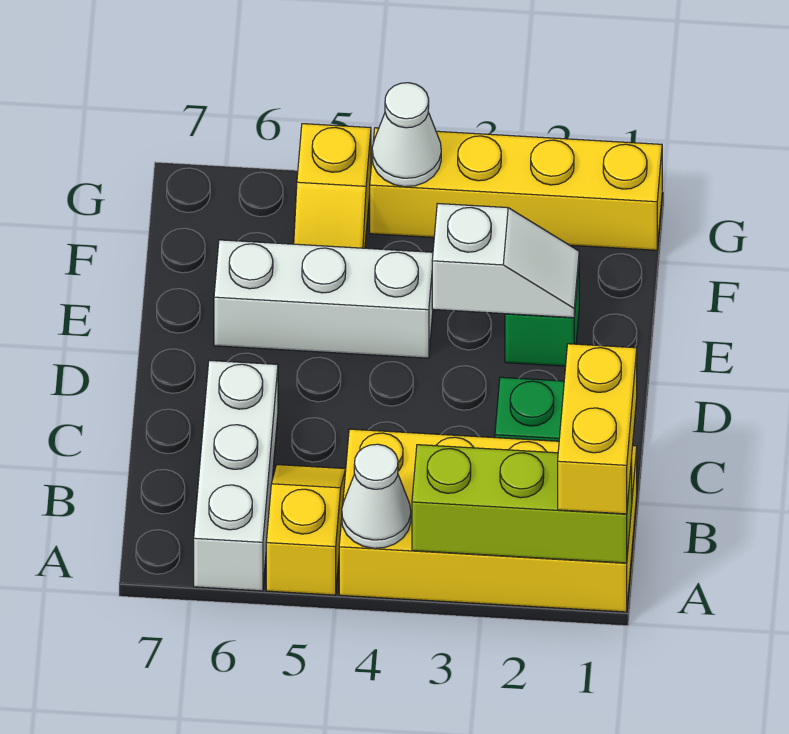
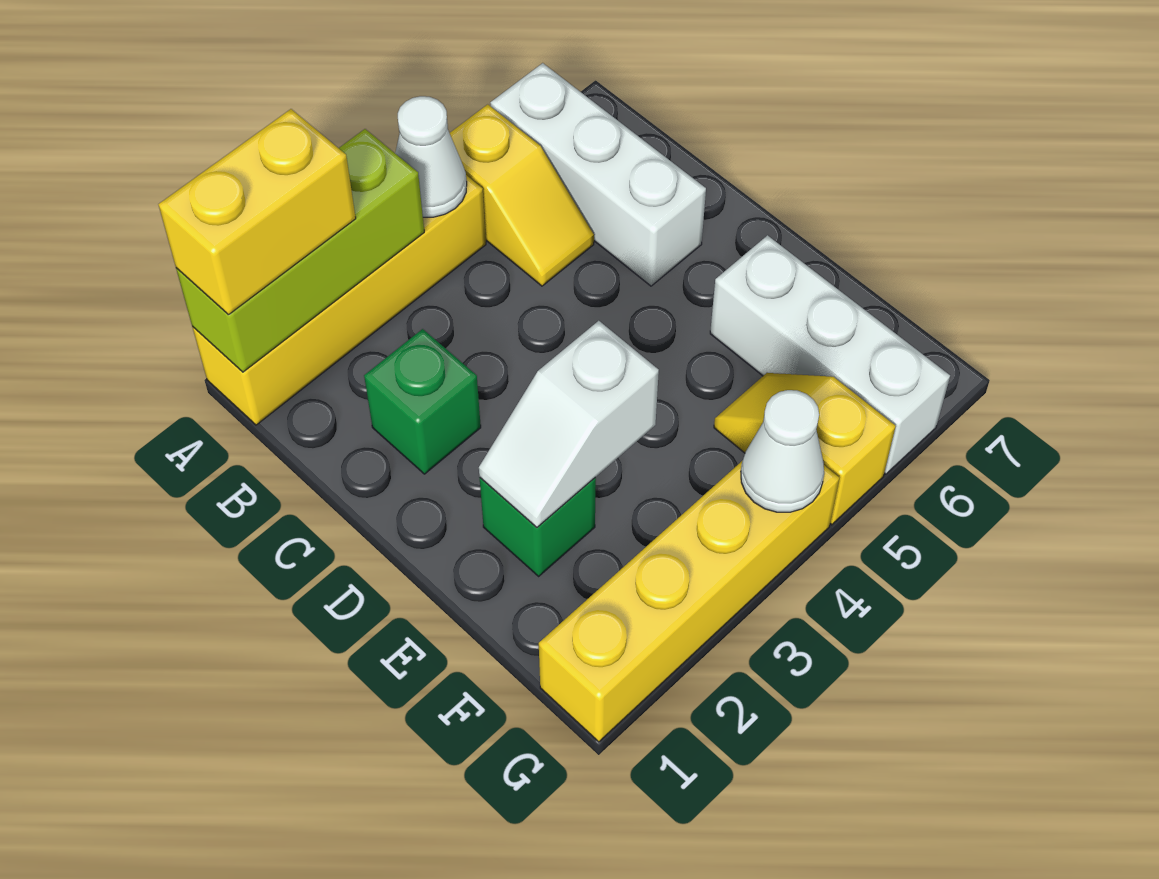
yellow 2x4 brick [339,429,637,612] -> yellow 1x4 brick [192,175,486,425]
yellow 1x2 brick [558,344,637,514] -> yellow 1x2 brick turned to [158,109,356,315]
white 1x3 brick [214,240,433,358] -> white 1x3 brick turned to [710,235,950,474]

